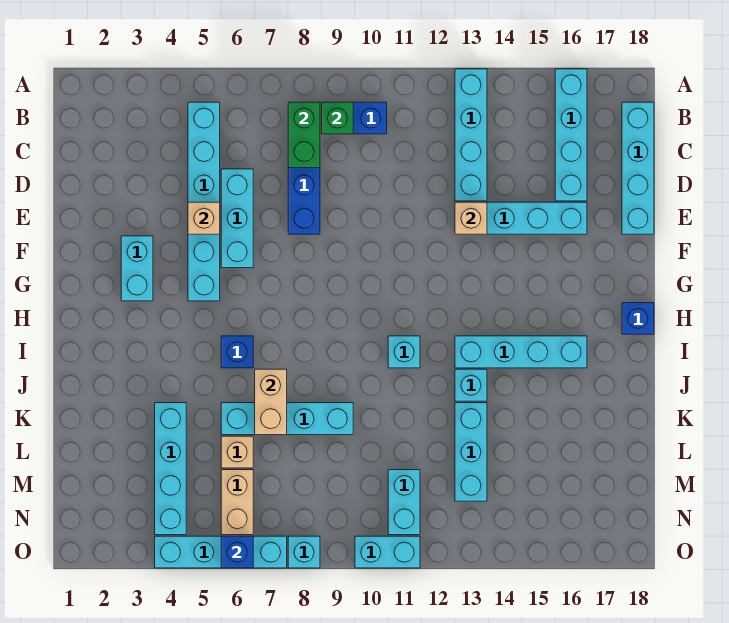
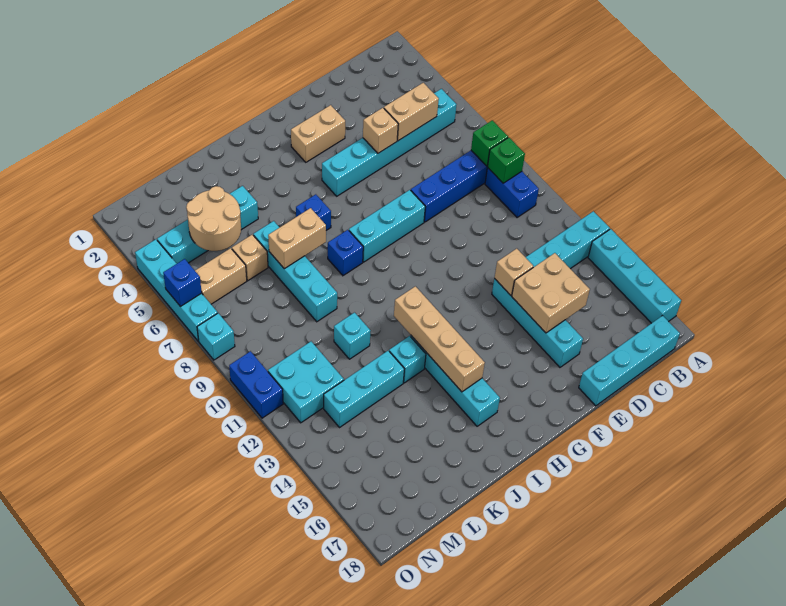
cyan 1x4 brick [555,69,587,201] -> cyan 1x4 brick turned to [588,229,681,323]
green 1x2 brick [288,102,320,168] -> green 1x1 brick [471,120,508,166]
none -> tan 1x2 brick [384,83,439,141]
cyan 1x3 brick [221,169,253,268] -> cyan 1x3 brick moved to [349,190,425,262]
none -> tan 2x2 brick [512,253,590,333]
cyan 1x2 brick [121,236,153,301] -> tan 1x2 brick [291,105,345,162]
blue 1x1 brick [622,303,654,334] -> blue 1x1 brick moved to [328,230,363,276]
cyan 1x1 brick [388,336,420,368] -> cyan 1x1 brick moved to [334,313,370,359]
none -> tan 1x4 brick [394,286,485,392]
none -> tan 2x2 round brick [186,186,241,251]
cyan 1x2 brick [388,470,420,535] -> cyan 2x2 brick [268,341,344,423]
cyan 1x2 brick [355,536,420,568] -> blue 1x2 brick [229,351,283,418]

